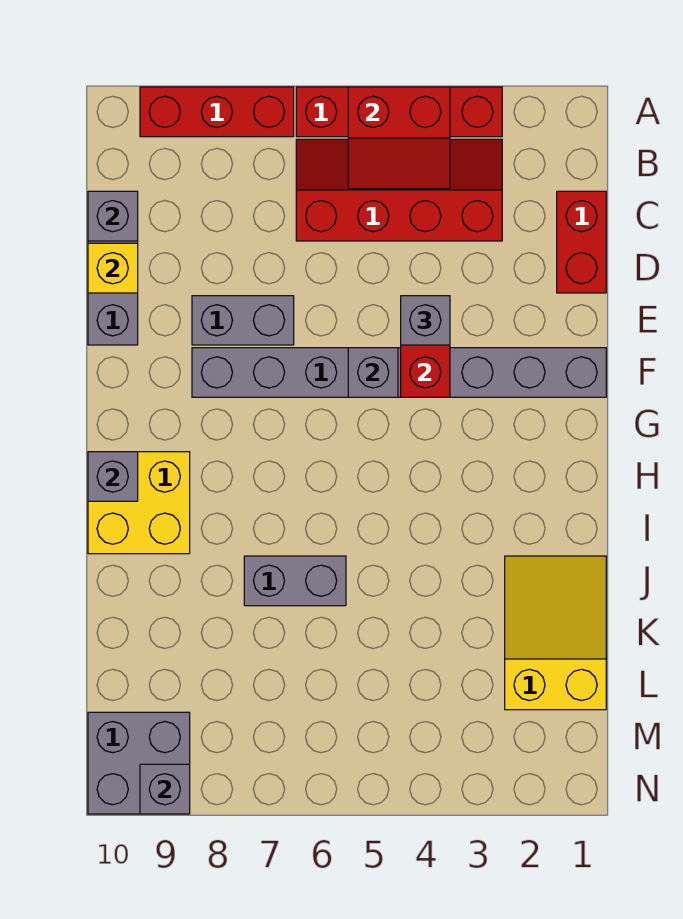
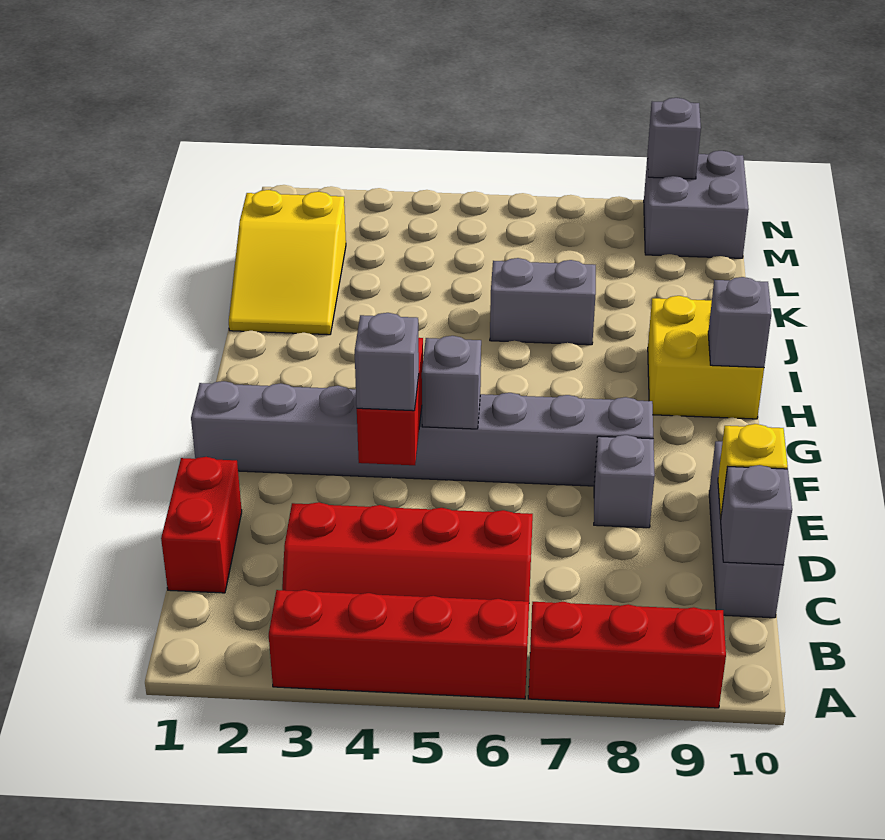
red 2x2 slope [348,87,450,189] -> none
grey 1x2 brick [192,296,294,345] -> grey 1x1 brick [594,435,655,528]

